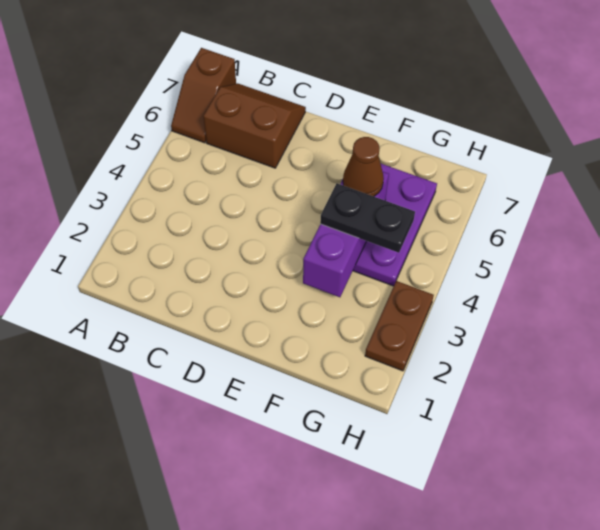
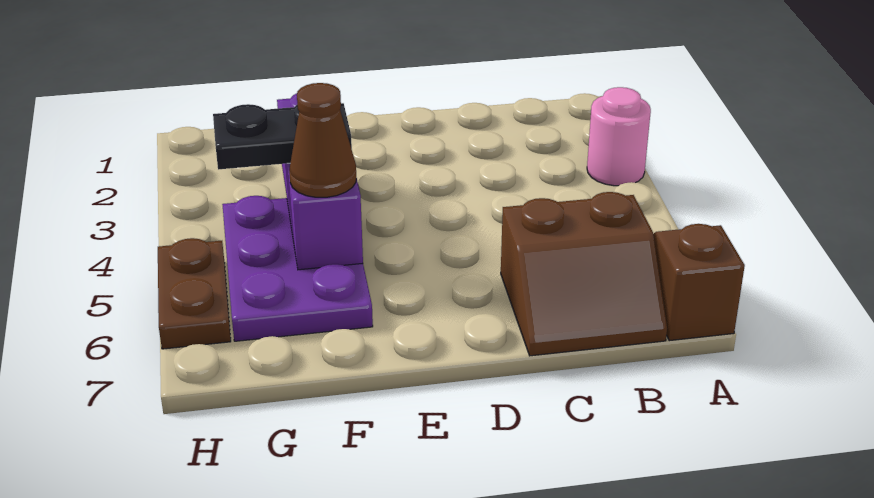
none -> pink 1x1 round brick [587,87,651,186]
brown 1x2 plate [365,281,434,371] -> brown 1x2 plate moved to [158,238,231,349]

